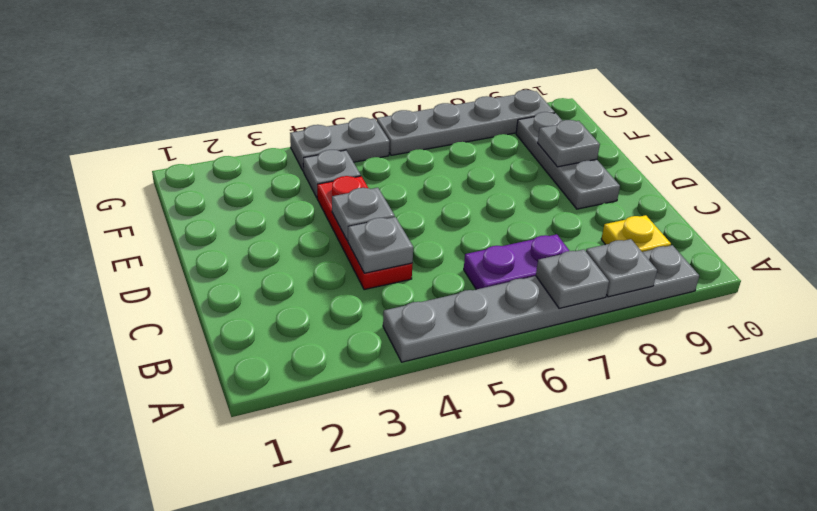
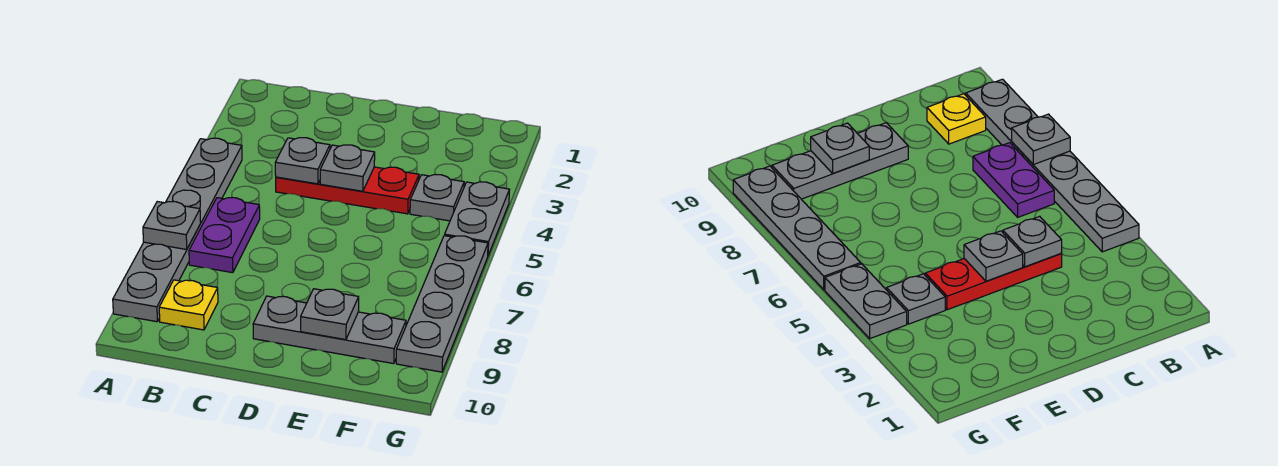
grey 1x1 plate [586,239,657,297] -> none

